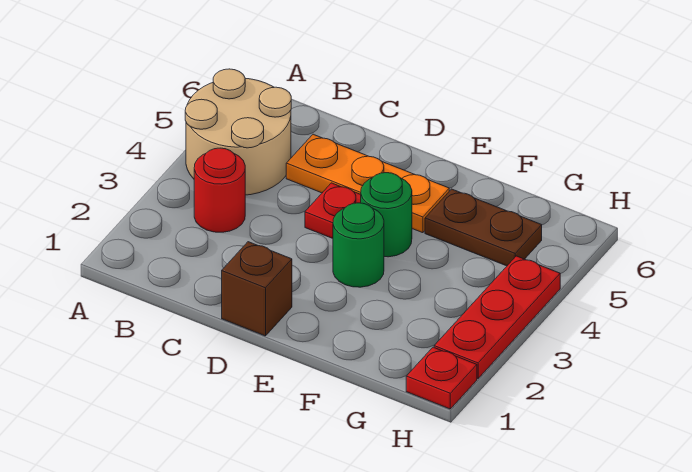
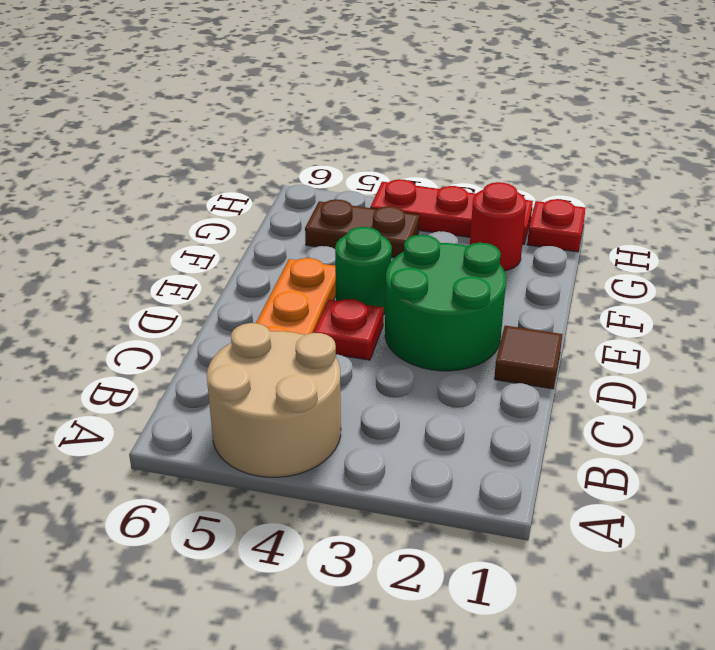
red 1x1 round brick [194,148,245,232] -> red 1x1 round brick moved to [470,182,526,271]
brown 1x1 brick [222,242,292,336] -> brown 1x1 tile [494,326,563,389]
green 1x1 round brick [333,203,384,287] -> green 2x2 round brick [385,235,506,371]
brown 1x2 plate [425,189,542,266] -> brown 1x2 plate turned to [305,199,419,258]

